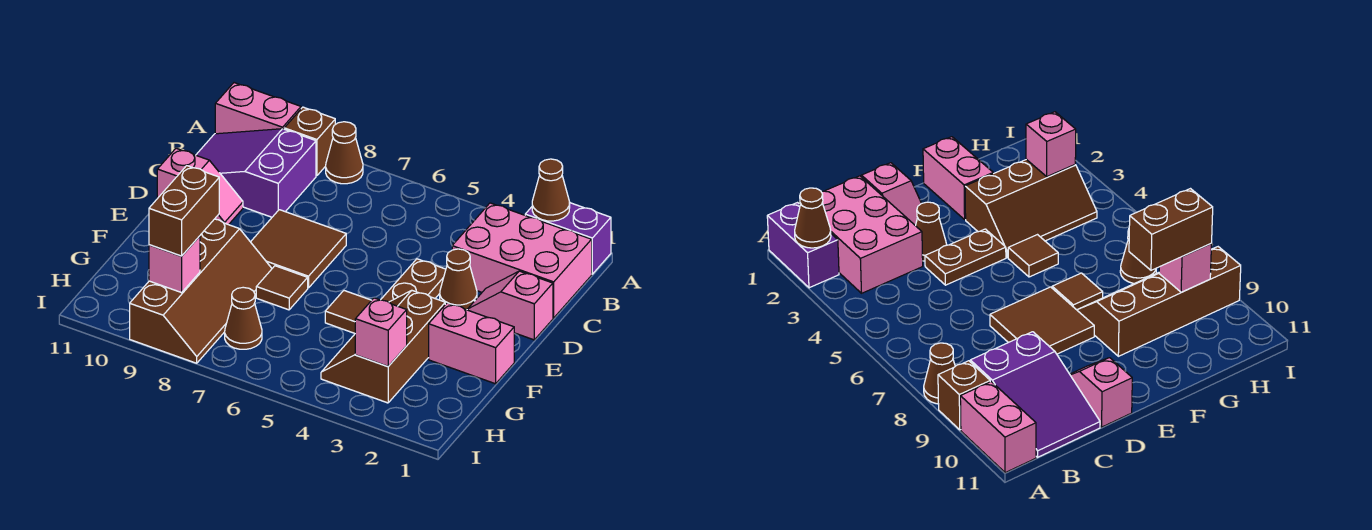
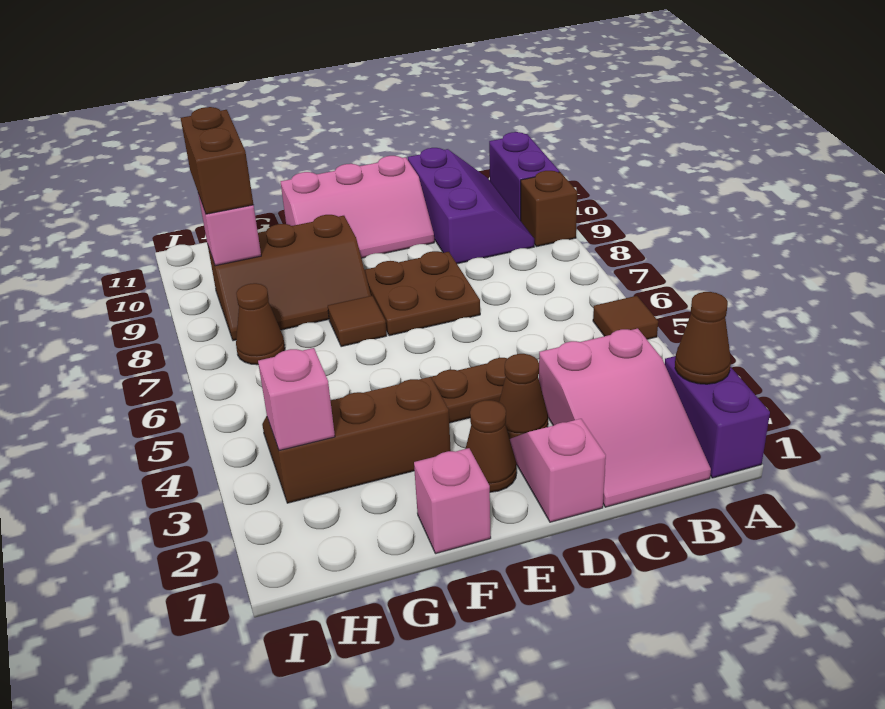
brown 1x1 cone [326,122,363,184] -> brown 1x1 cone moved to [465,400,517,492]
pink 1x2 brick [215,83,301,134] -> purple 1x2 brick [489,132,559,220]
pink 2x3 brick [452,203,592,318] -> pink 2x3 slope [539,328,711,507]
purple 2x3 slope [196,129,316,217] -> purple 2x3 slope turned to [408,148,534,264]
brown 2x2 tile [251,210,346,288] -> brown 2x2 plate [365,251,480,336]
pink 1x2 slope [157,148,243,225] -> pink 2x3 slope [281,156,434,258]
pink 1x2 brick [429,303,514,384] -> pink 1x1 brick [414,448,491,554]
brown 1x1 tile [325,291,372,333] -> brown 1x1 tile moved to [593,296,658,339]
brown 2x4 slope [130,219,272,363] -> brown 2x3 slope [208,215,371,341]
brown 1x2 brick [149,166,219,256] -> brown 1x2 brick turned to [181,107,253,214]

